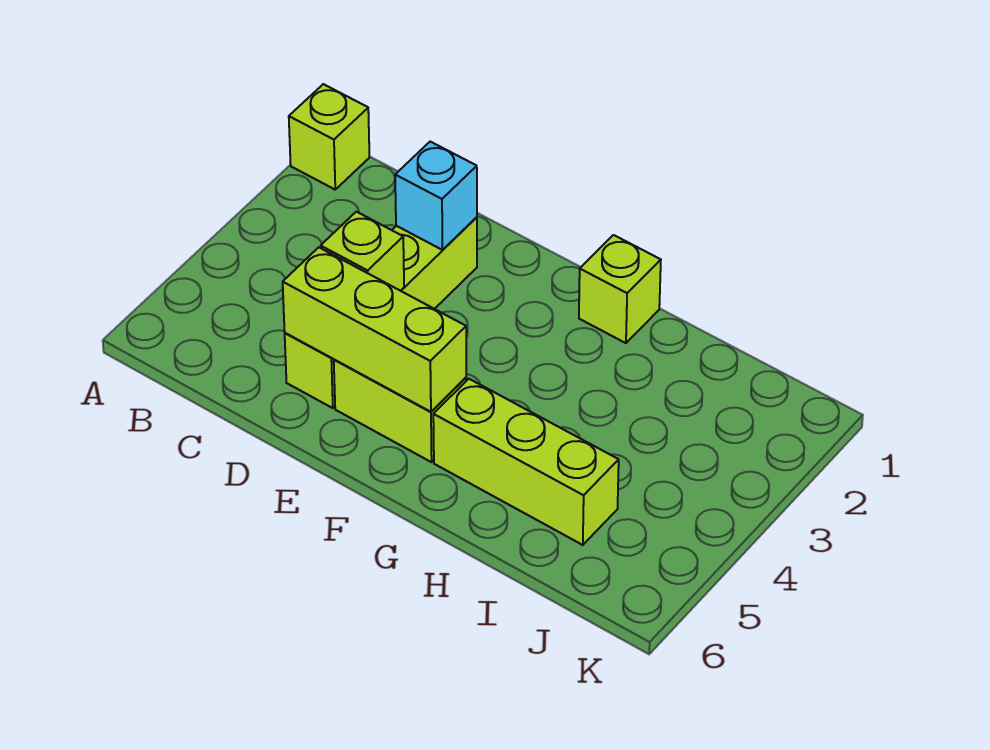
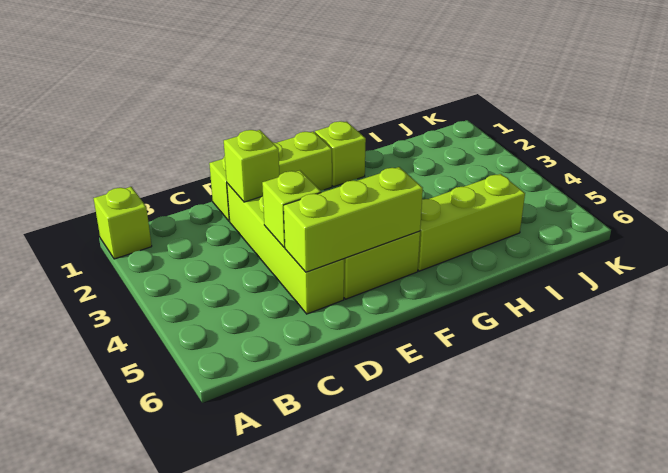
none -> lime 1x3 brick [209,132,332,221]
cyan 1x1 brick [395,142,477,250] -> lime 1x1 brick [224,130,279,202]

